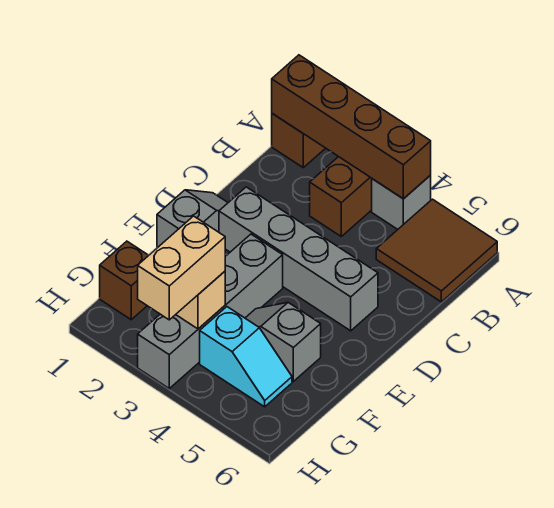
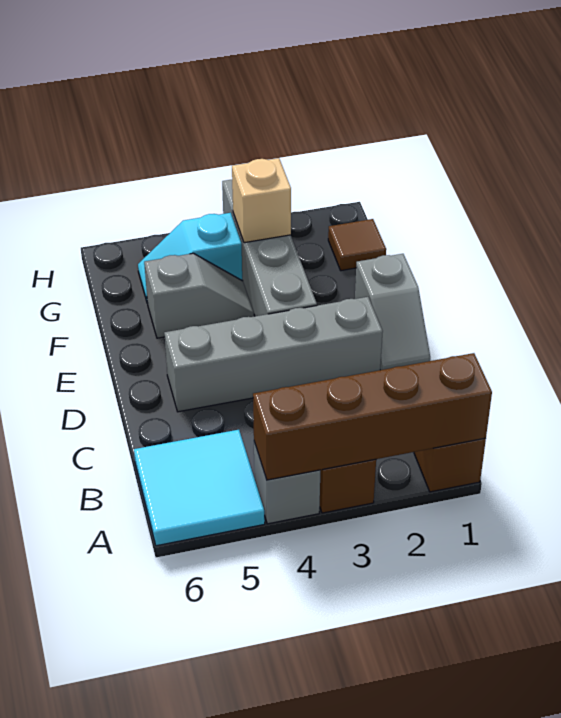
brown 2x2 tile [376,199,497,302] -> cyan 2x2 tile [134,430,265,546]
brown 1x1 brick [100,241,149,320] -> brown 1x1 tile [328,219,386,271]
tan 1x2 brick [138,216,225,320] -> none

